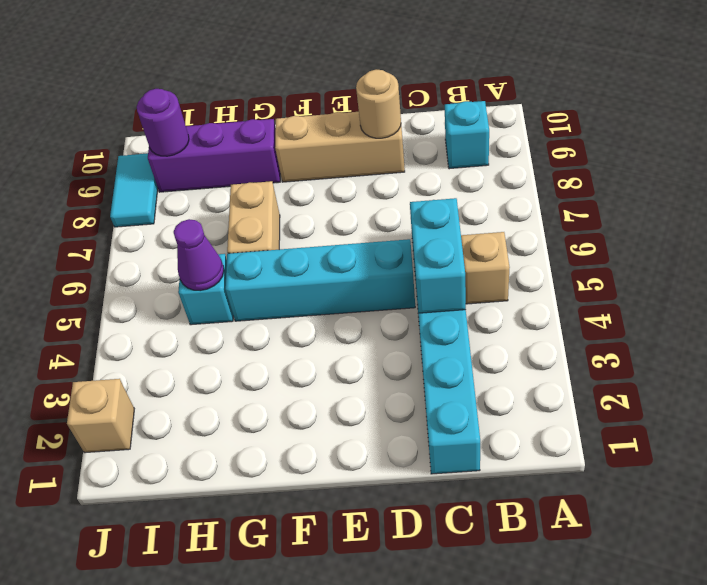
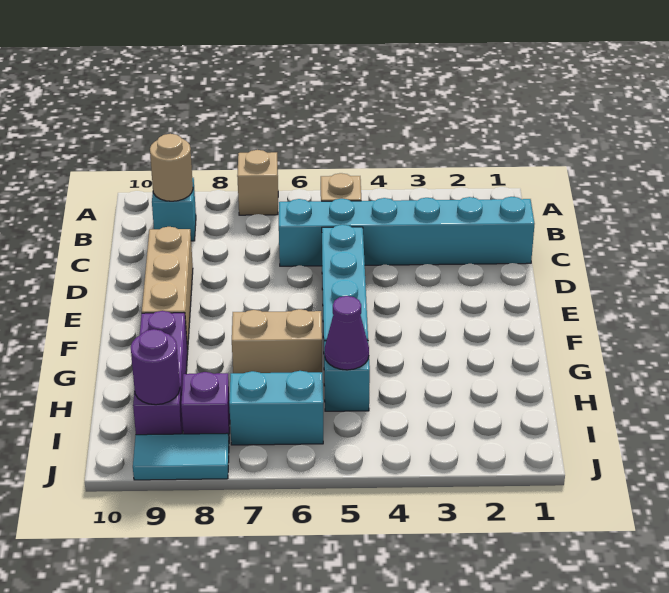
cyan 1x2 brick [410,198,466,313] -> cyan 1x2 brick moved to [229,371,323,445]
tan 1x1 round brick [356,70,401,138] -> tan 1x1 round brick moved to [150,134,193,201]
none -> purple 1x1 brick [181,372,230,436]
tan 1x1 brick [67,379,134,453] -> tan 1x1 brick moved to [237,150,278,215]

